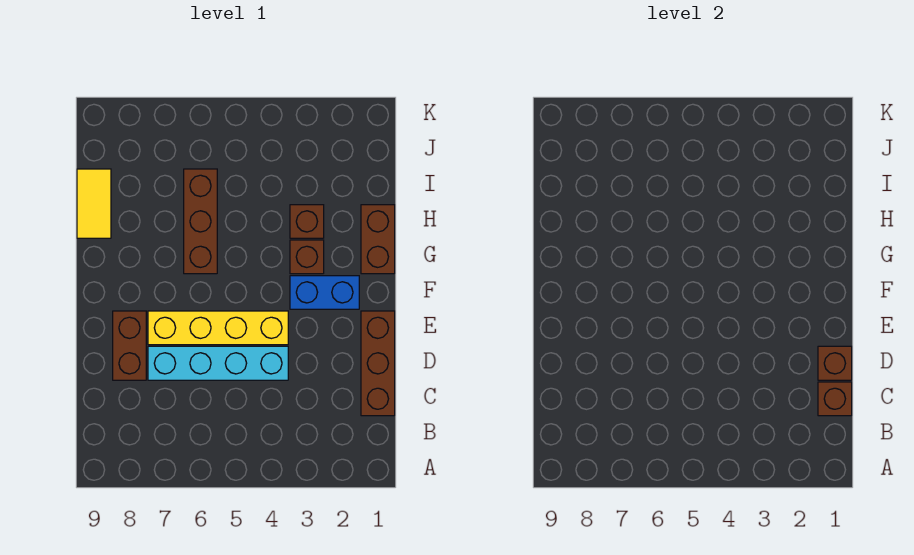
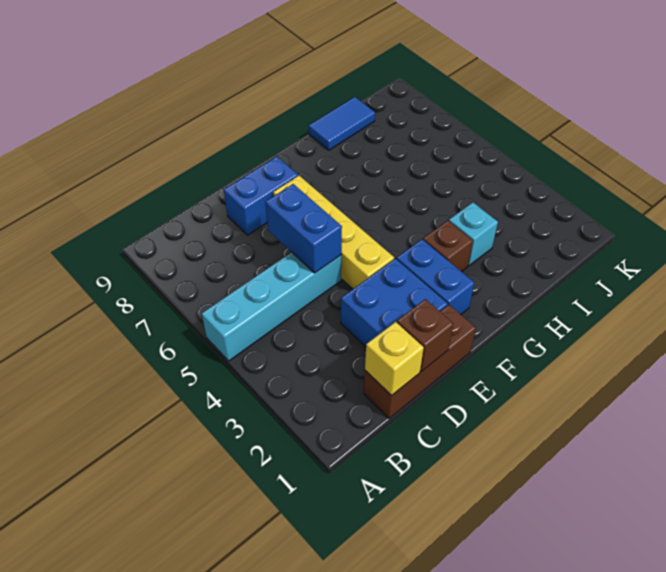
brown 1x1 brick [818,382,852,416] -> yellow 1x1 brick [365,322,424,395]
none -> blue 2x2 brick [341,259,448,347]
cyan 1x4 brick [148,346,288,380] -> cyan 1x4 brick turned to [202,252,341,361]
none -> blue 1x2 brick [265,184,342,273]
brown 1x2 brick [113,311,146,380] -> blue 1x2 brick [224,157,298,235]
brown 1x2 brick [361,205,395,274] -> none
brown 1x3 brick [184,169,217,274] -> none
brown 1x1 brick [290,205,324,238] -> cyan 1x1 brick [449,202,498,266]
yellow 1x2 tile [77,169,111,238] -> blue 1x2 tile [309,97,375,150]

